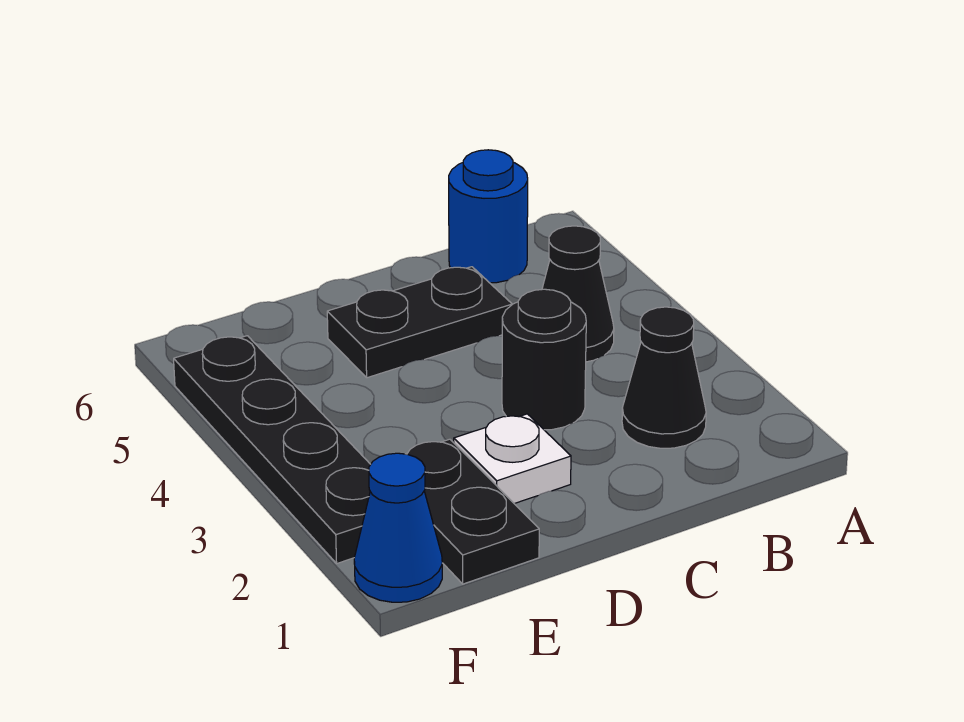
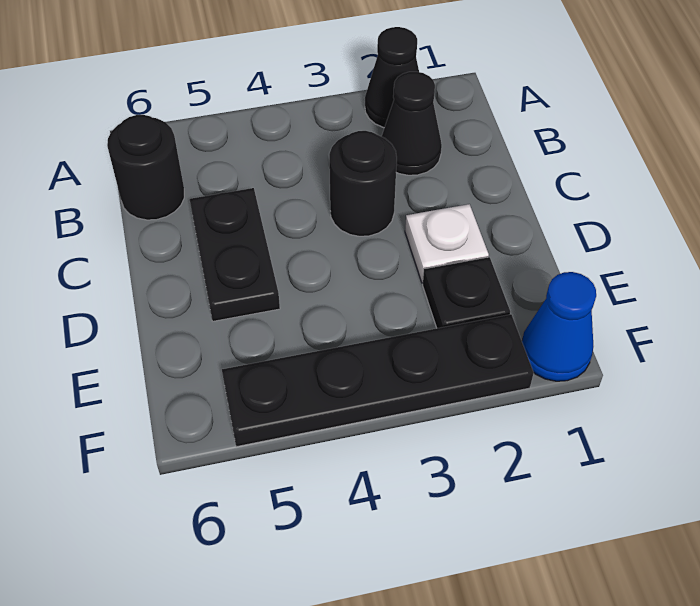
black 1x1 cone [542,226,614,362] -> black 1x1 cone moved to [365,27,419,128]
blue 1x1 round brick [449,150,528,283] -> black 1x1 round brick [107,115,184,220]
black 1x2 plate [406,439,539,584] -> black 1x1 plate [423,257,510,328]

